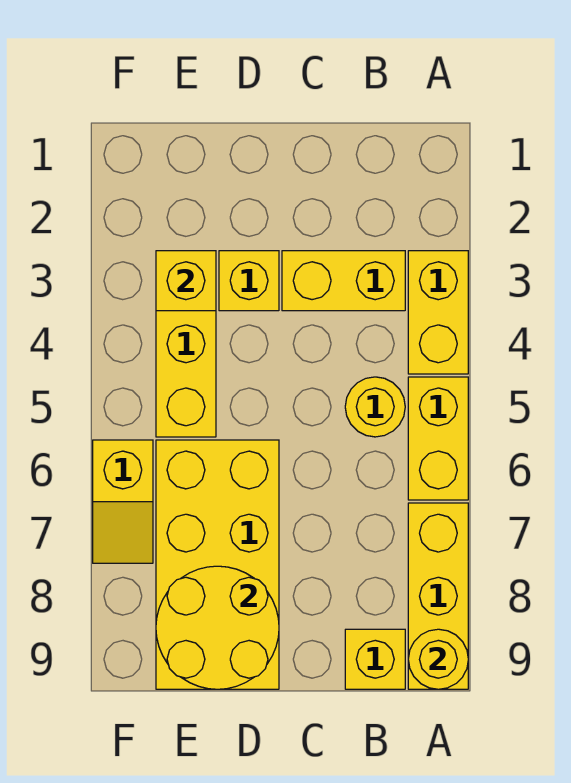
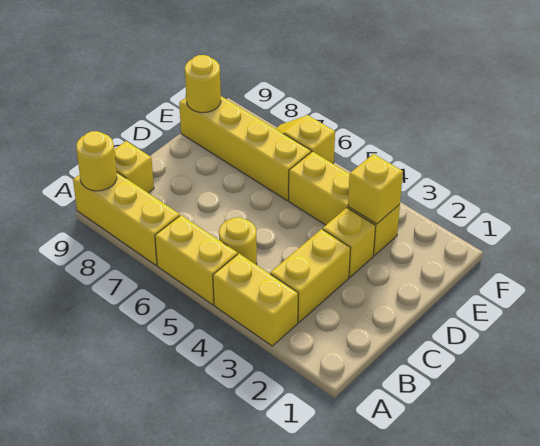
yellow 2x4 brick [156,440,279,689] -> yellow 1x4 brick [179,96,311,200]
yellow 2x2 round brick [156,566,279,689] -> yellow 1x1 round brick [185,55,221,113]

